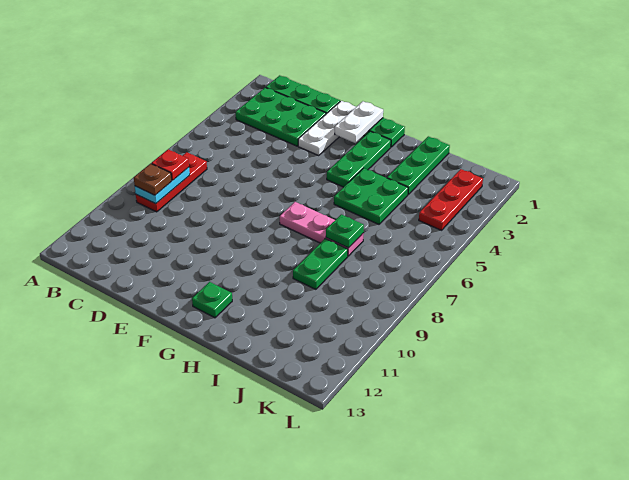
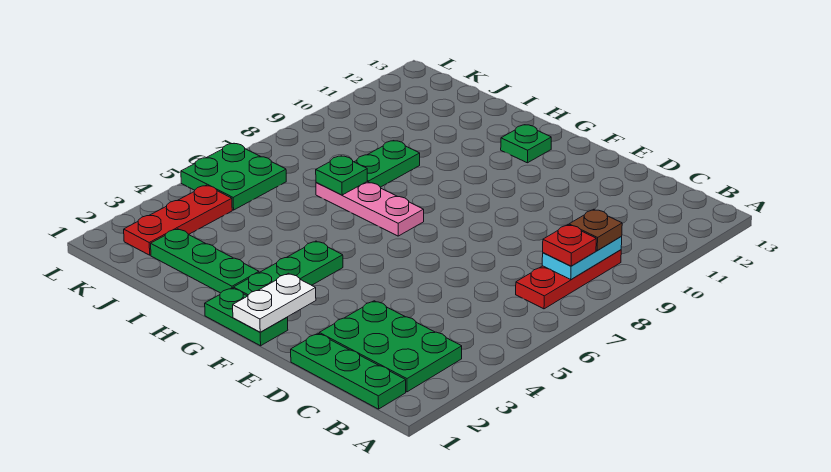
white 1x3 plate [298,101,356,155] -> none
green 2x2 plate [334,168,408,224] -> green 2x2 plate moved to [181,144,286,210]
green 1x3 plate [387,136,450,194] -> green 1x3 plate turned to [151,229,259,293]

